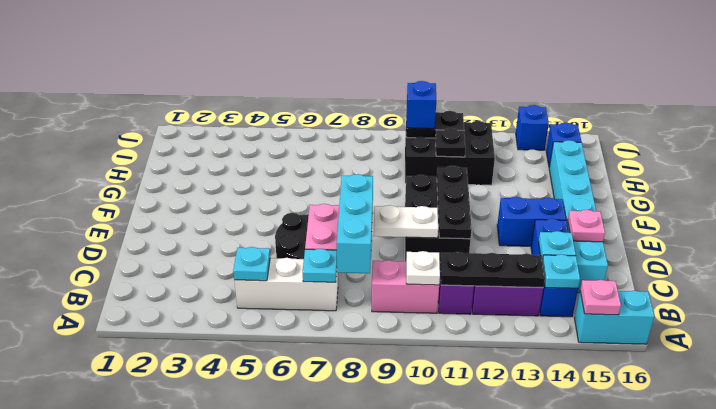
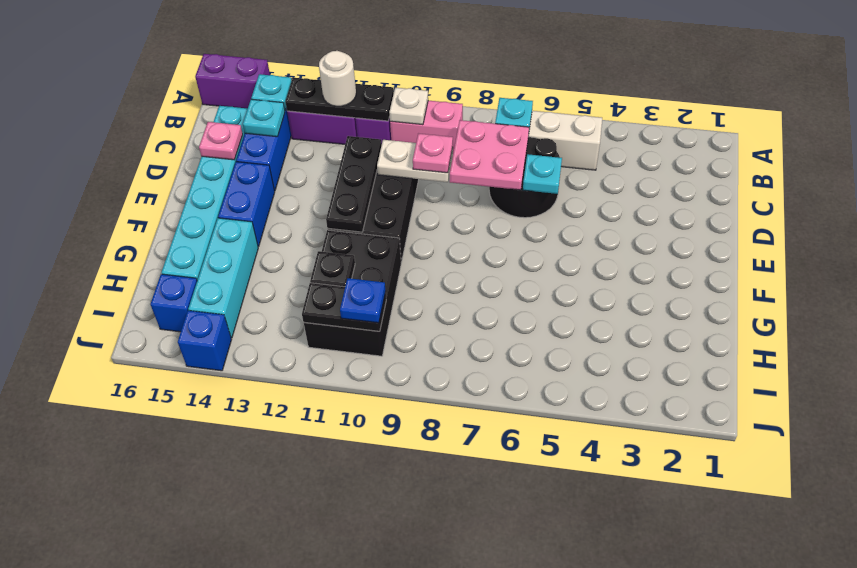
cyan 1x2 brick [574,290,654,344] -> purple 1x2 brick [195,54,270,109]
pink 1x1 plate [580,280,621,315] -> pink 1x1 plate moved to [413,134,453,173]
cyan 1x1 plate [233,247,270,281] -> cyan 1x1 plate moved to [523,154,562,194]
cyan 1x3 brick [337,174,373,273] -> cyan 1x3 brick moved to [188,218,258,338]
none -> white 1x1 round brick [319,51,356,106]
blue 1x2 brick [497,197,566,246] -> blue 1x2 brick turned to [218,162,275,247]
black 2x3 brick [405,121,495,185] -> black 2x3 brick turned to [304,230,401,356]
blue 1x1 brick [406,81,436,129] -> blue 1x1 plate [340,278,386,323]

